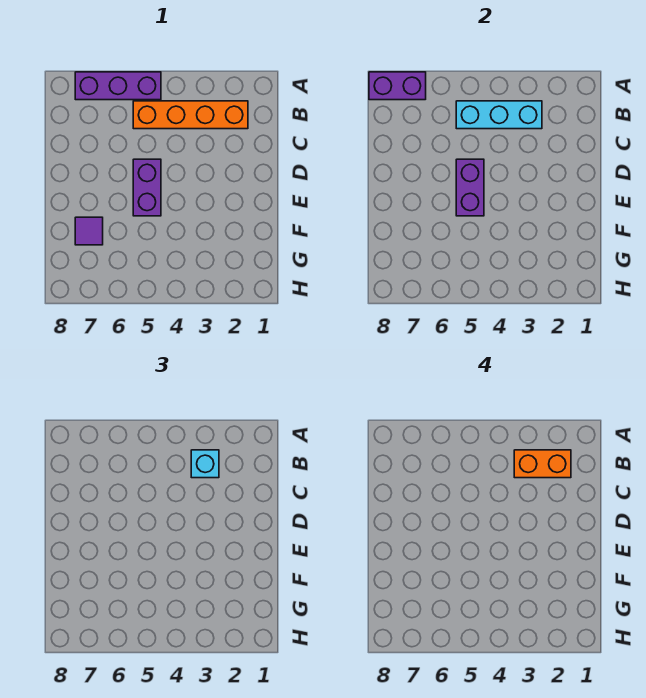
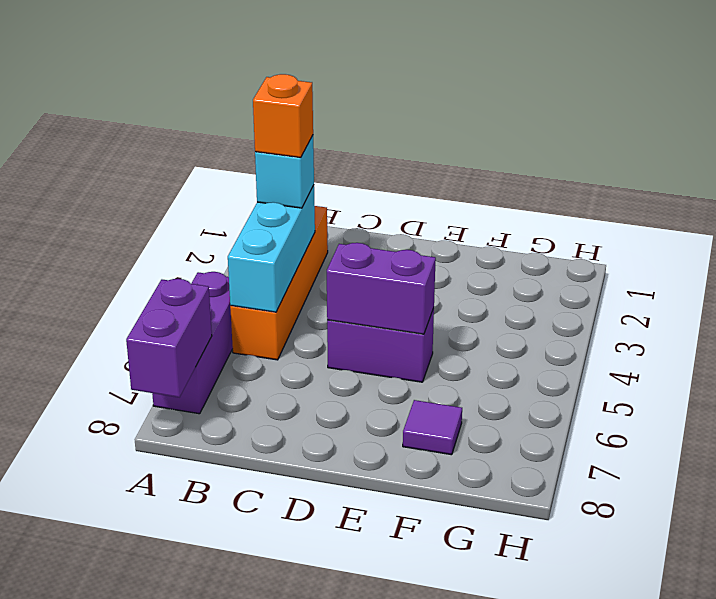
orange 1x2 brick [514,450,571,478] -> orange 1x1 brick [253,74,313,158]

